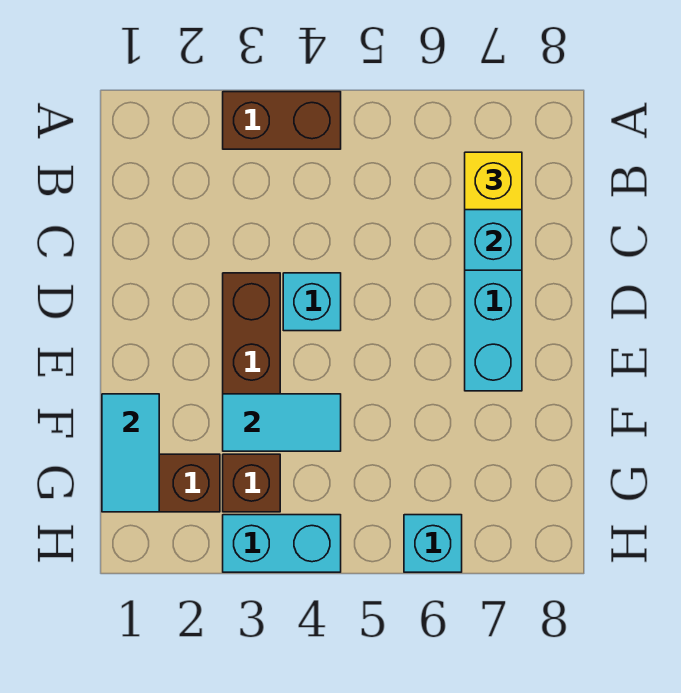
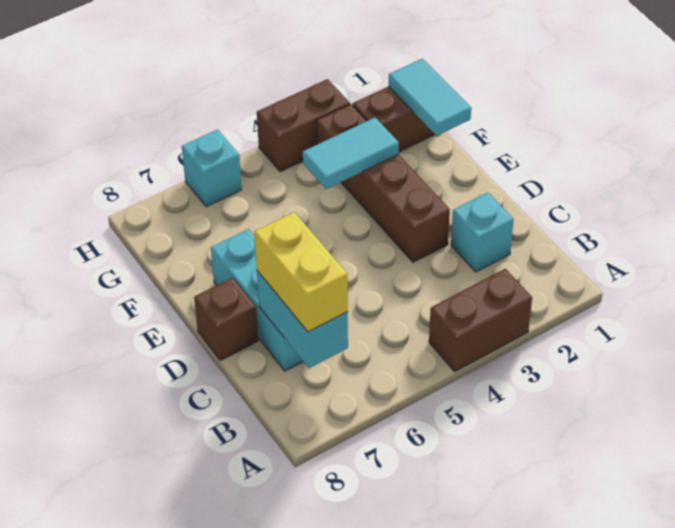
yellow 1x1 brick [465,152,522,210] -> yellow 1x2 brick [254,212,348,332]
cyan 1x1 brick [283,273,341,331] -> cyan 1x1 brick moved to [451,192,514,272]
none -> brown 1x1 brick [194,278,258,360]
cyan 1x2 brick [223,515,341,572] -> brown 1x2 brick [257,79,350,172]

